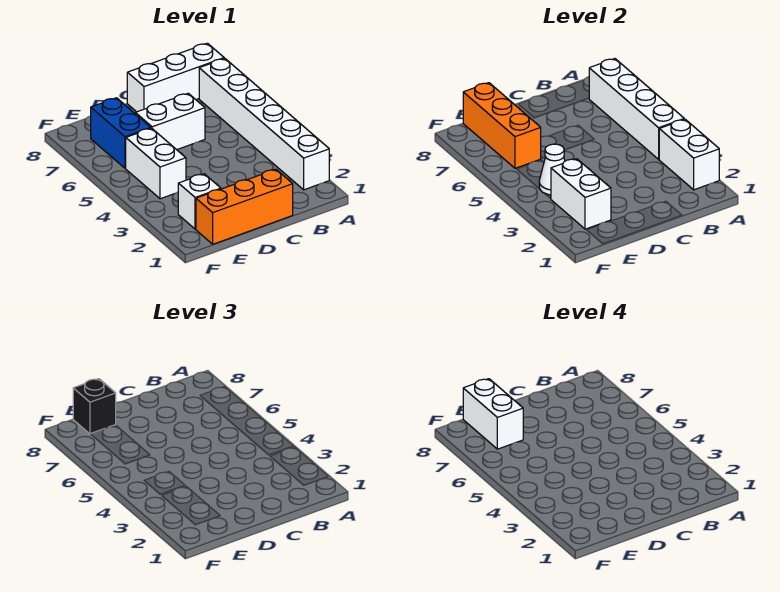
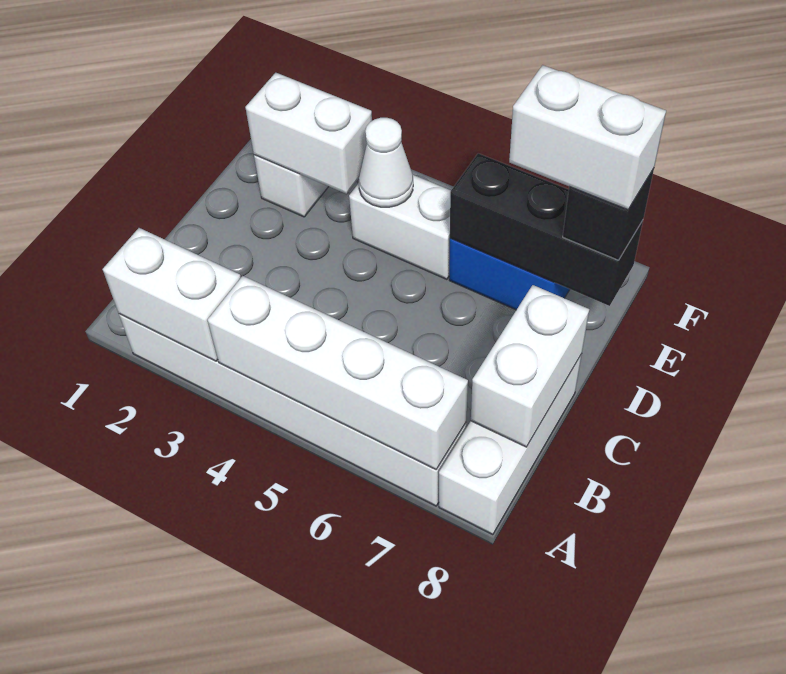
orange 1x3 brick [196,169,293,244] -> none
white 1x2 brick [135,93,205,150] -> white 1x2 brick moved to [471,285,589,447]
orange 1x3 brick [463,83,541,168] -> black 1x3 brick [450,153,643,306]

